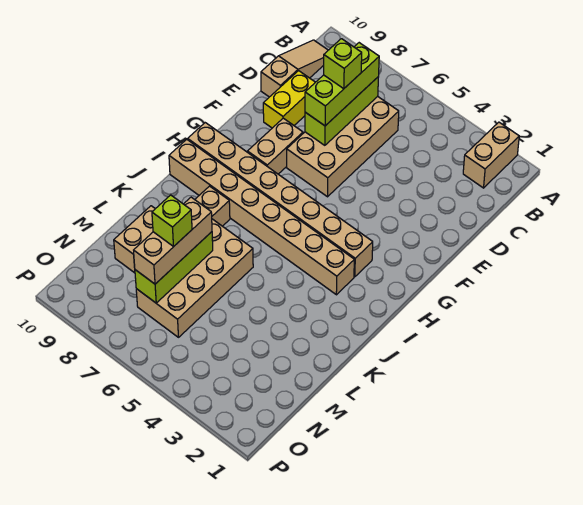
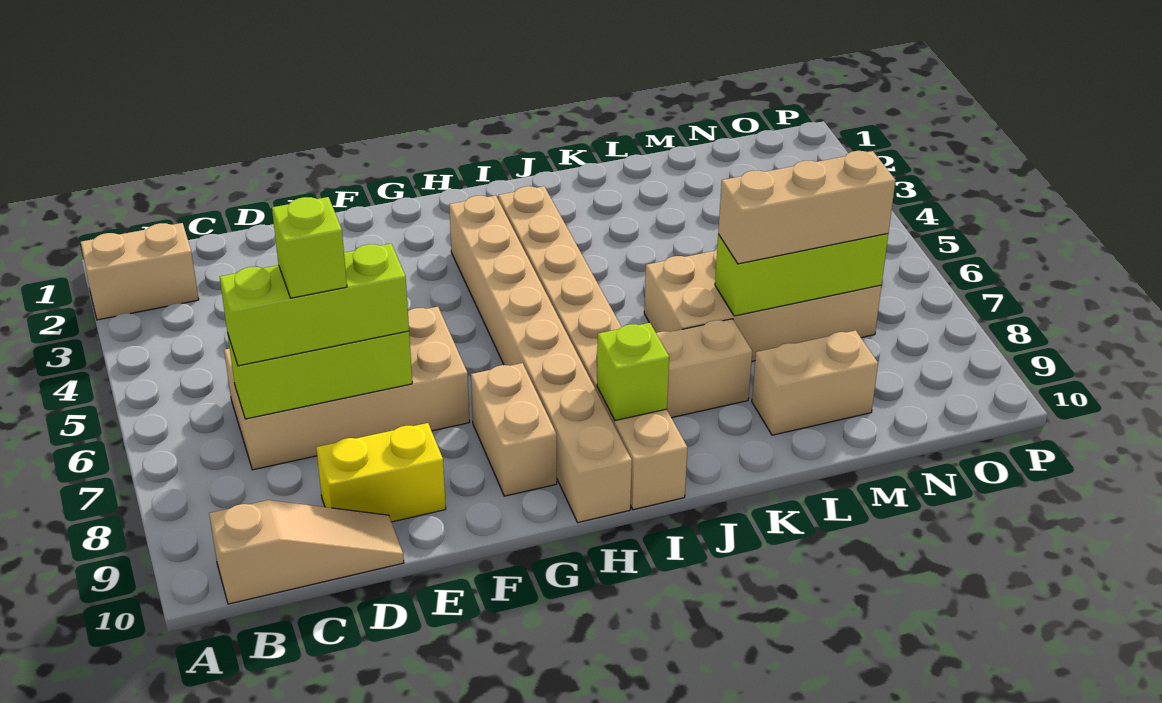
tan 1x3 slope [261,40,328,97] -> tan 1x3 slope turned to [209,500,404,604]
tan 1x2 brick [248,118,303,174] -> tan 1x2 brick turned to [471,363,557,496]
lime 1x1 brick [152,195,192,246] -> lime 1x1 brick moved to [597,323,669,421]

